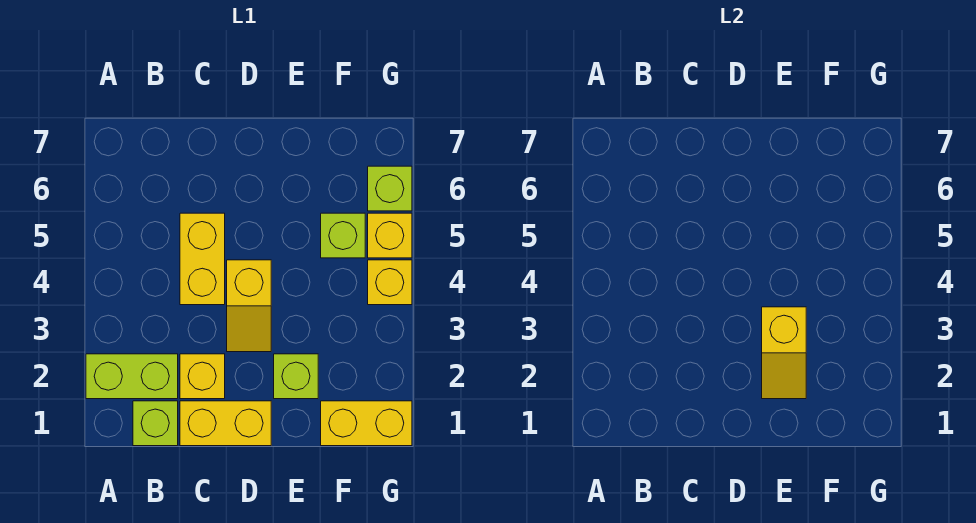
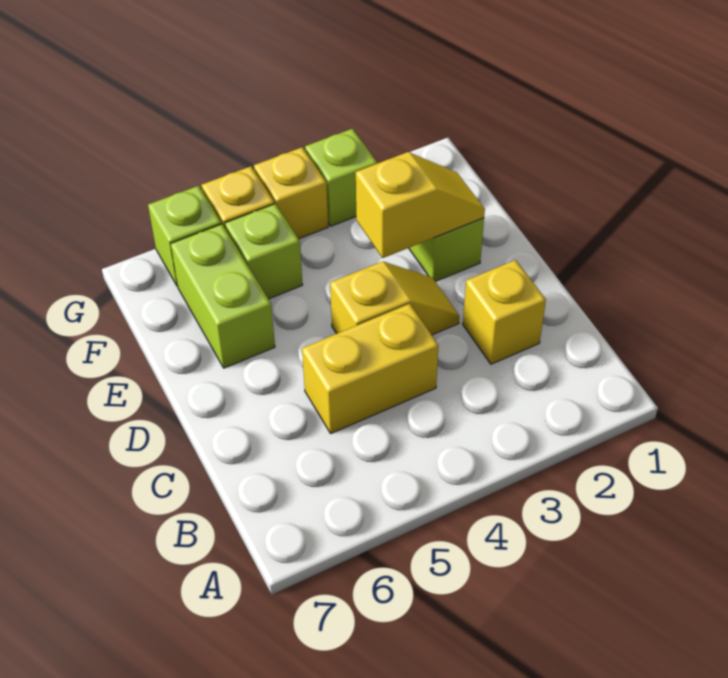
lime 1x2 brick [86,354,178,399] -> lime 1x2 brick moved to [171,224,275,368]
lime 1x1 brick [133,401,178,446] -> lime 1x1 brick moved to [305,129,377,226]
yellow 1x2 brick [180,401,271,446] -> none
yellow 1x2 brick [321,401,412,446] -> none

